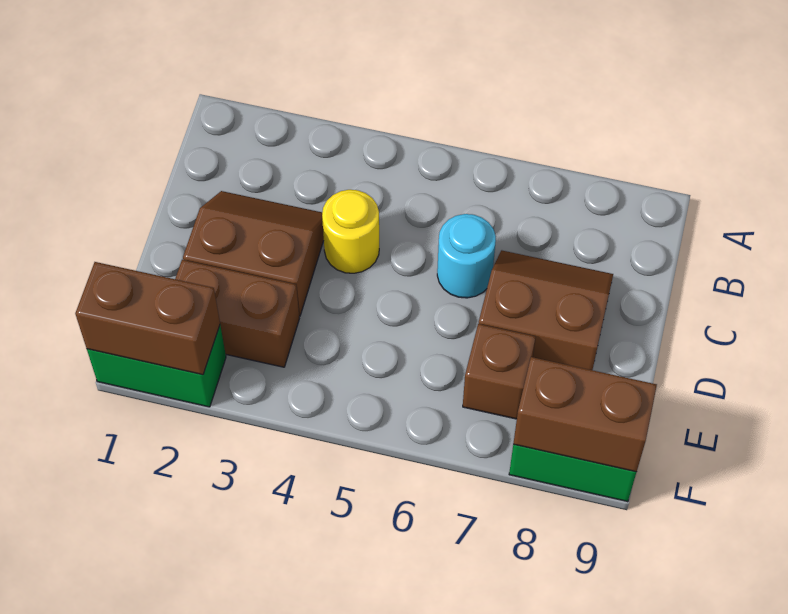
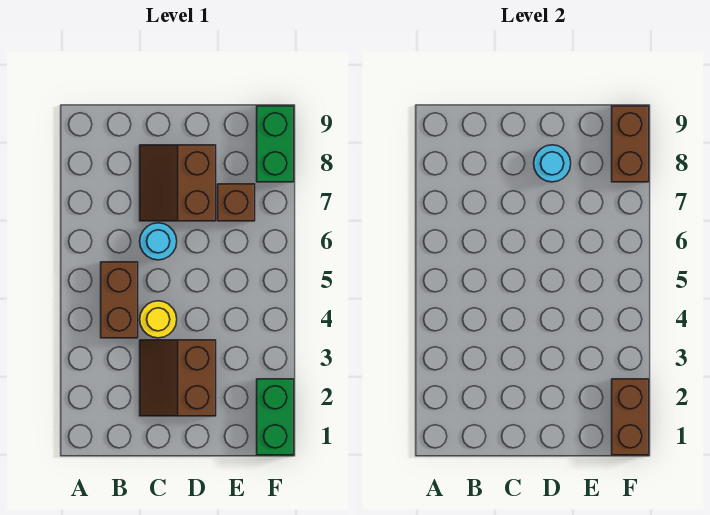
none -> cyan 1x1 round brick [534,145,571,182]
brown 1x2 brick [175,260,299,367] -> brown 1x2 brick moved to [101,262,138,338]

